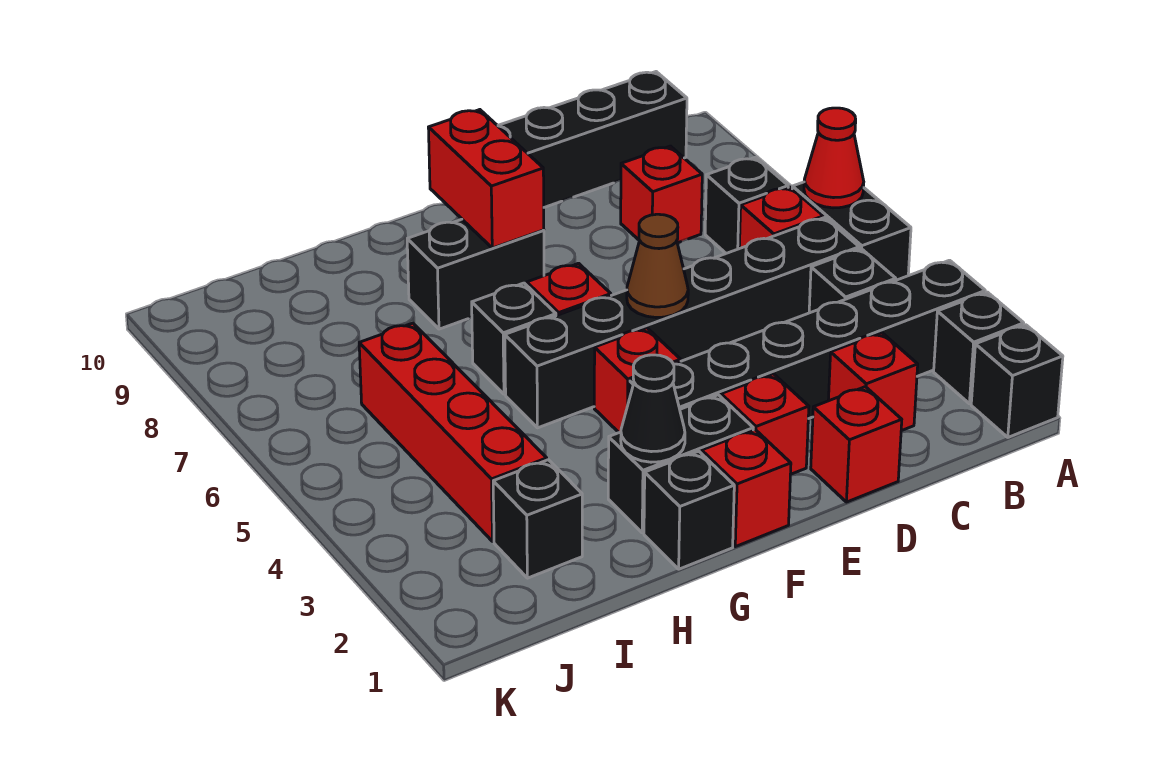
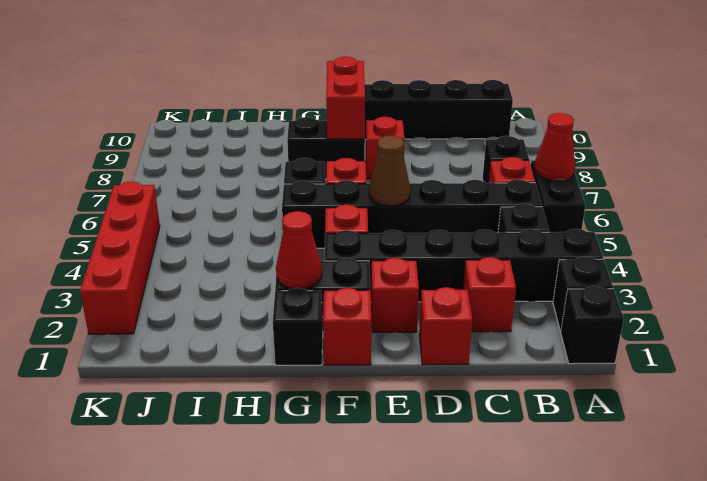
red 1x1 brick [621,146,702,243] -> red 1x1 brick moved to [366,117,405,179]
black 1x1 cone [621,355,685,462] -> red 1x1 cone [276,211,322,289]
black 1x1 brick [493,460,582,578] -> none
red 1x4 brick [359,323,547,541] -> red 1x4 brick moved to [80,181,160,334]

